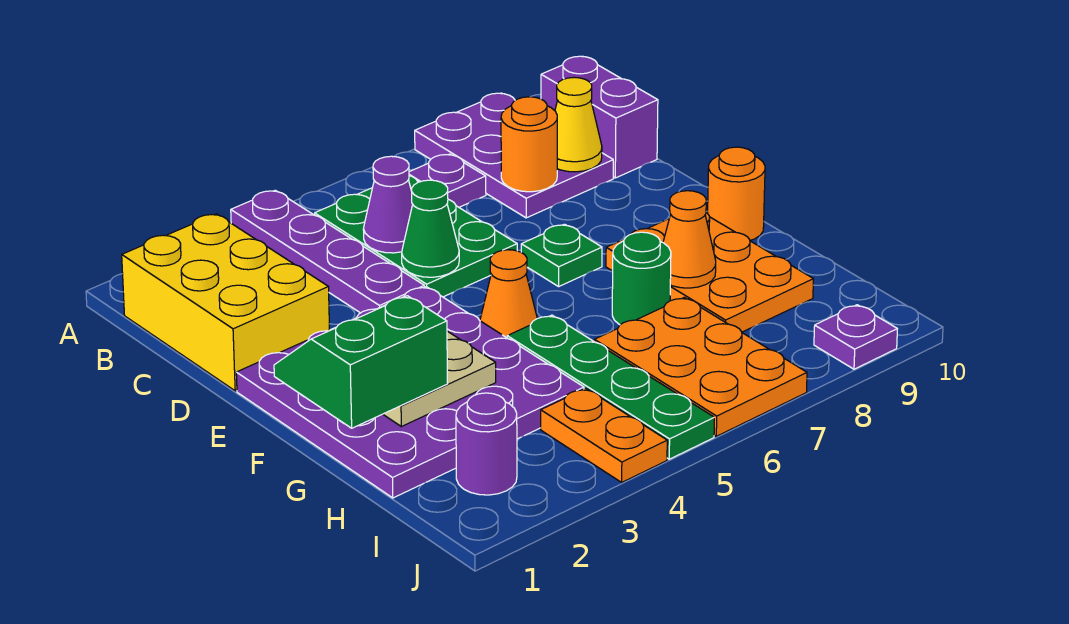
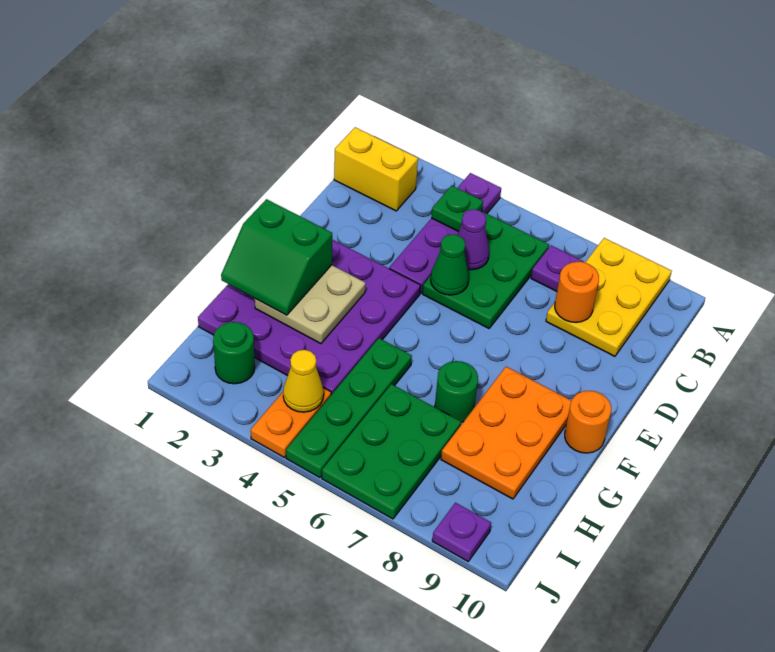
purple 2x3 plate [415,93,613,218] -> yellow 2x3 plate [546,238,672,356]
yellow 2x3 brick [122,214,330,391] -> yellow 1x2 brick [334,127,418,211]
purple 1x2 brick [541,56,658,178] -> none
yellow 1x1 cone [555,77,602,172] -> yellow 1x1 cone moved to [283,350,324,412]
green 1x1 plate [521,224,602,286] -> green 1x1 plate moved to [431,186,483,232]
green 2x2 slope [274,296,448,428] -> green 2x2 slope turned to [221,199,332,315]
orange 1x1 cone [480,250,537,338] -> none
orange 1x1 cone [663,191,716,288] -> none
orange 2x3 plate [594,297,807,436] -> green 2x3 plate [322,384,461,519]
purple 1x1 round brick [456,393,517,495] -> green 1x1 round brick [213,322,255,384]

